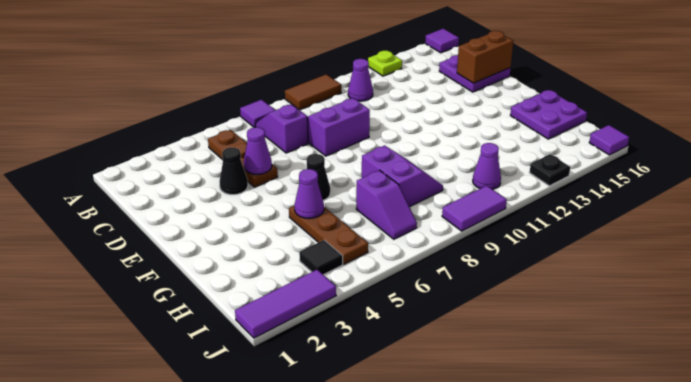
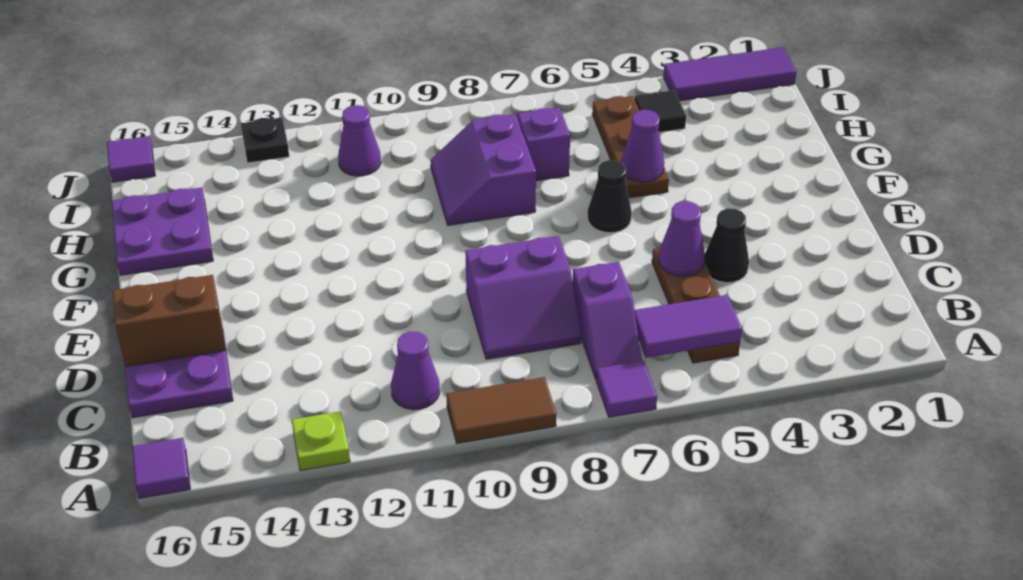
purple 1x2 tile [442,186,507,231] -> purple 1x2 tile moved to [634,295,742,358]

